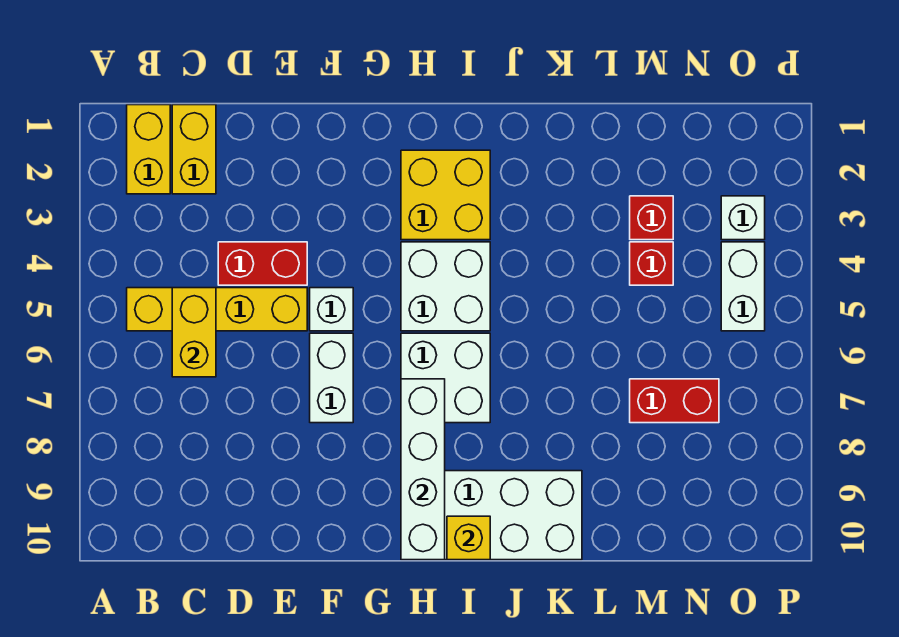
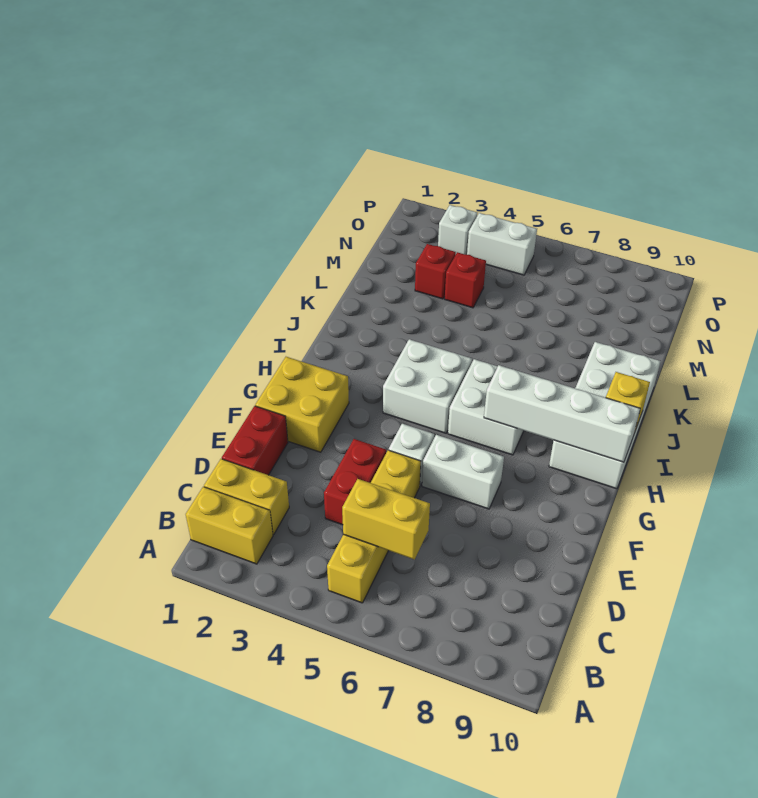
yellow 2x2 brick [401,150,490,240] -> yellow 2x2 brick moved to [255,357,349,452]
red 1x2 brick [630,379,719,423] -> red 1x2 brick moved to [222,406,288,475]

